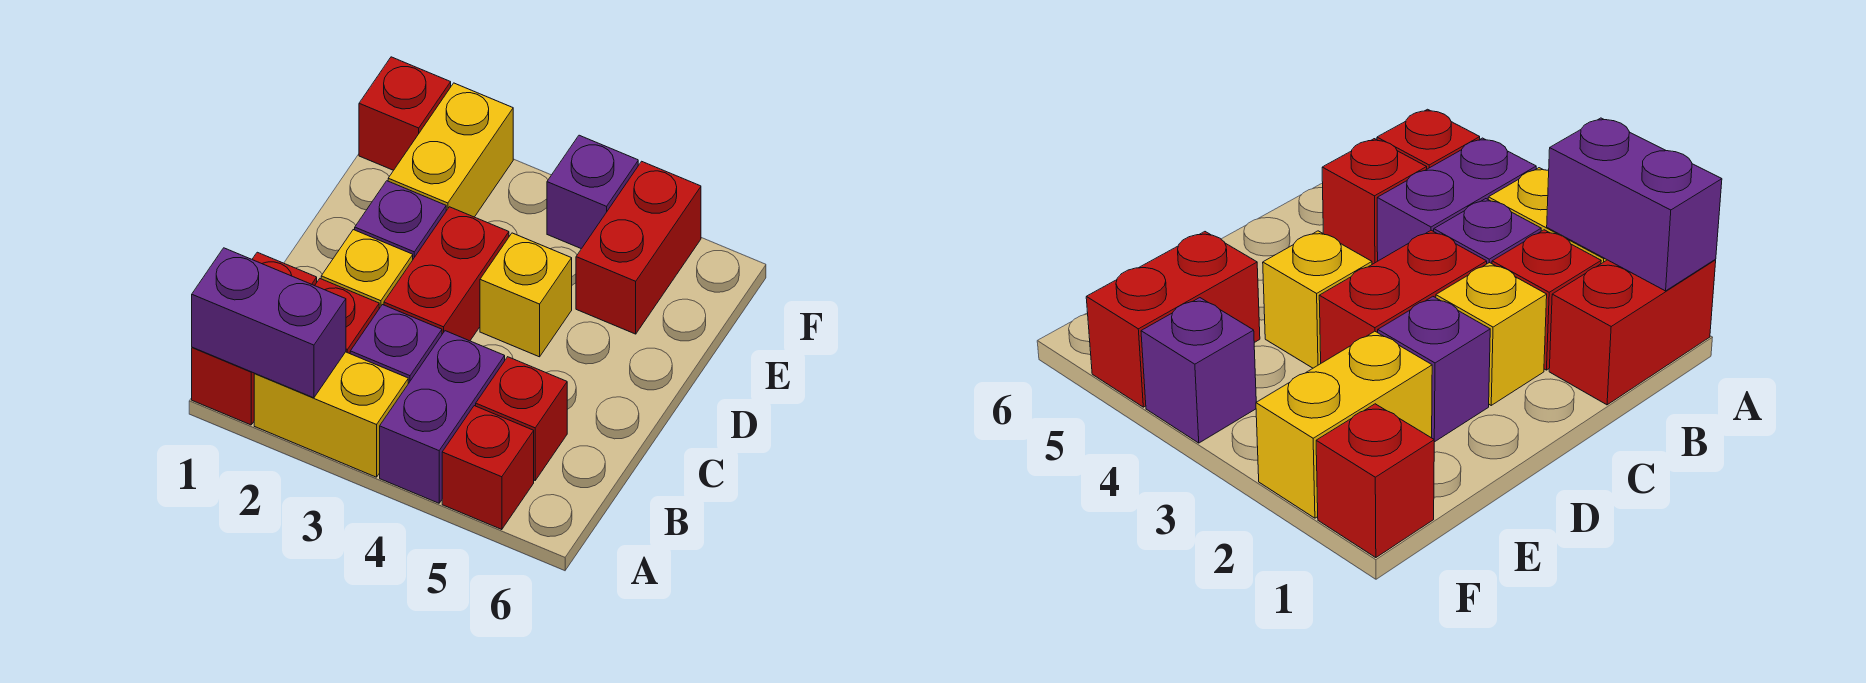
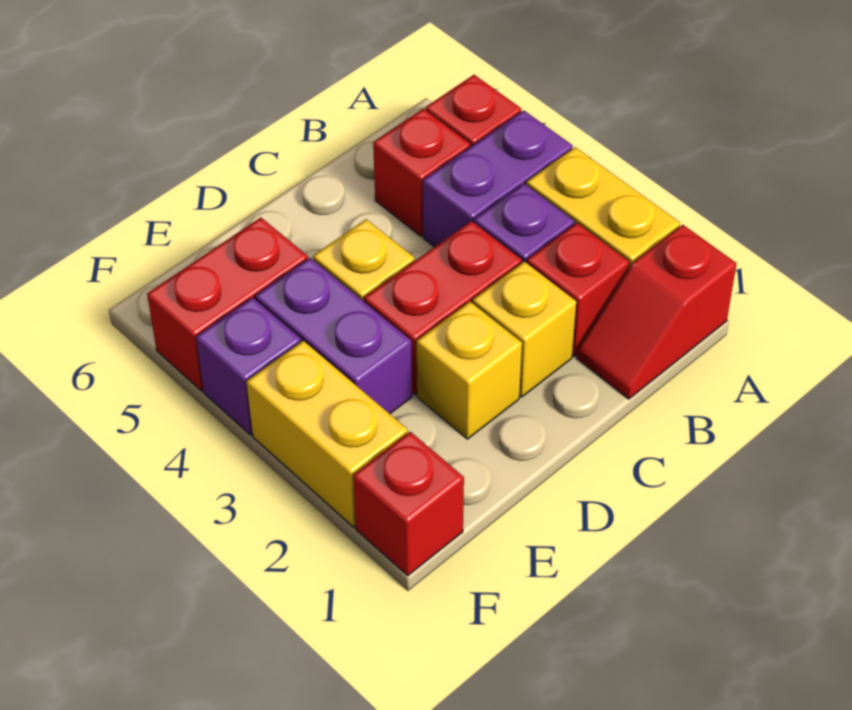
red 1x2 brick [192,252,317,425] -> red 1x2 slope [577,225,737,399]
purple 1x2 brick [192,248,346,398] -> purple 1x2 brick moved to [255,258,412,414]
purple 1x1 brick [355,181,446,259] -> yellow 1x1 brick [417,302,522,439]
yellow 1x2 brick [388,83,513,217] -> yellow 1x2 brick turned to [246,341,408,527]

